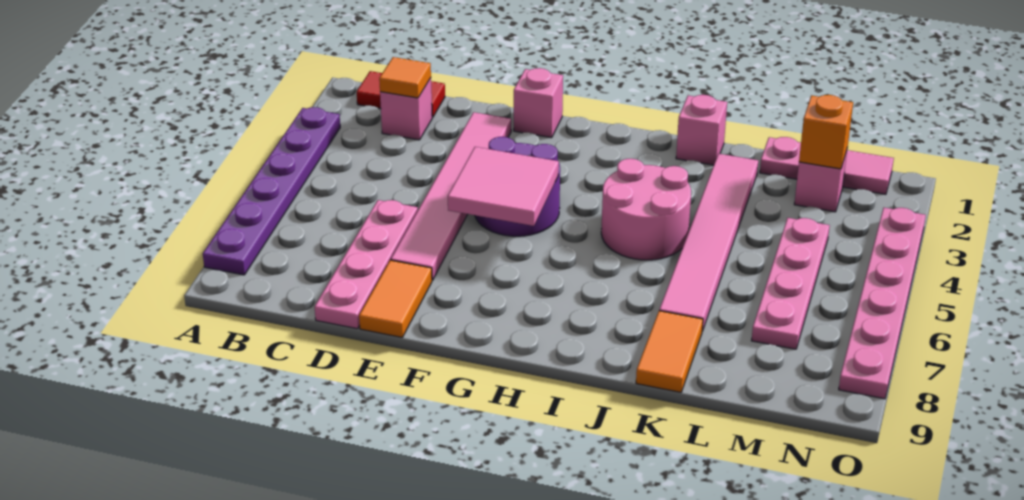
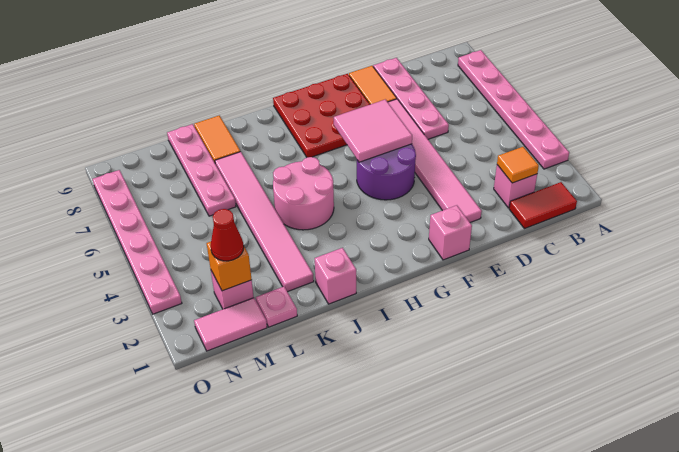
purple 1x6 plate [203,107,340,275] -> pink 1x6 plate [458,50,569,169]
none -> red 3x3 plate [273,74,370,157]
none -> red 1x1 cone [211,209,244,261]
pink 1x4 plate [751,218,830,349] -> pink 1x4 plate moved to [167,124,236,216]

